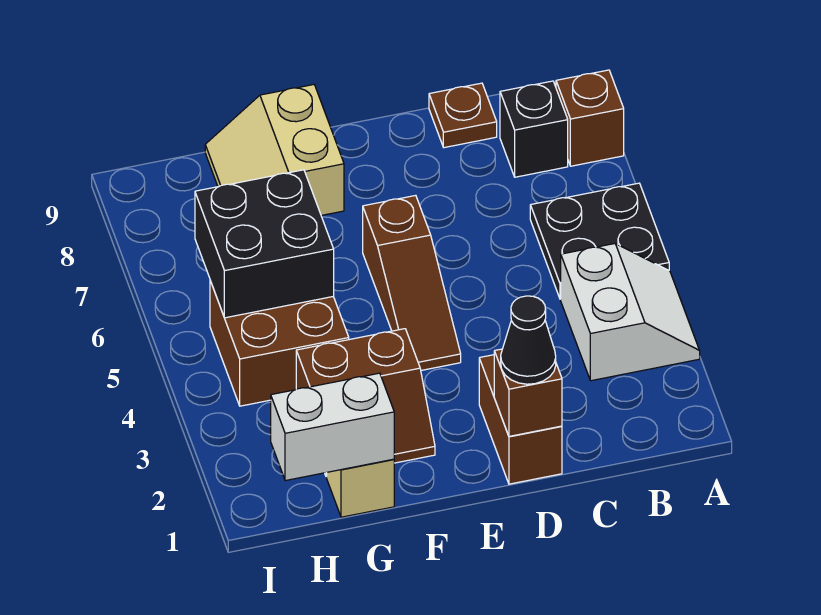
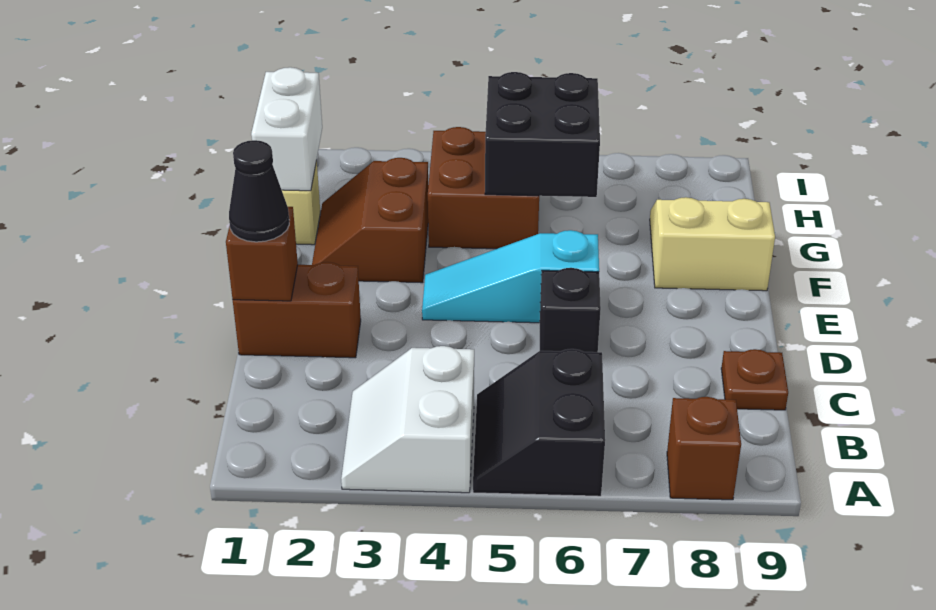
white 2x2 slope [561,244,700,381] -> white 2x2 slope turned to [341,346,474,493]
black 2x2 plate [530,183,669,299] -> black 2x2 slope [473,349,605,496]
black 1x1 brick [500,81,568,177] -> black 1x1 brick moved to [540,268,601,352]
brown 1x3 slope [363,195,461,370] -> cyan 1x3 slope [422,230,599,323]

